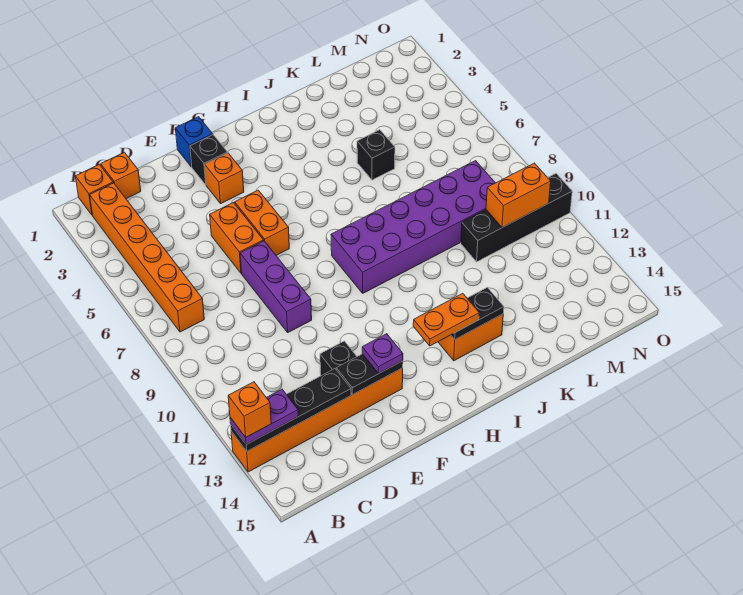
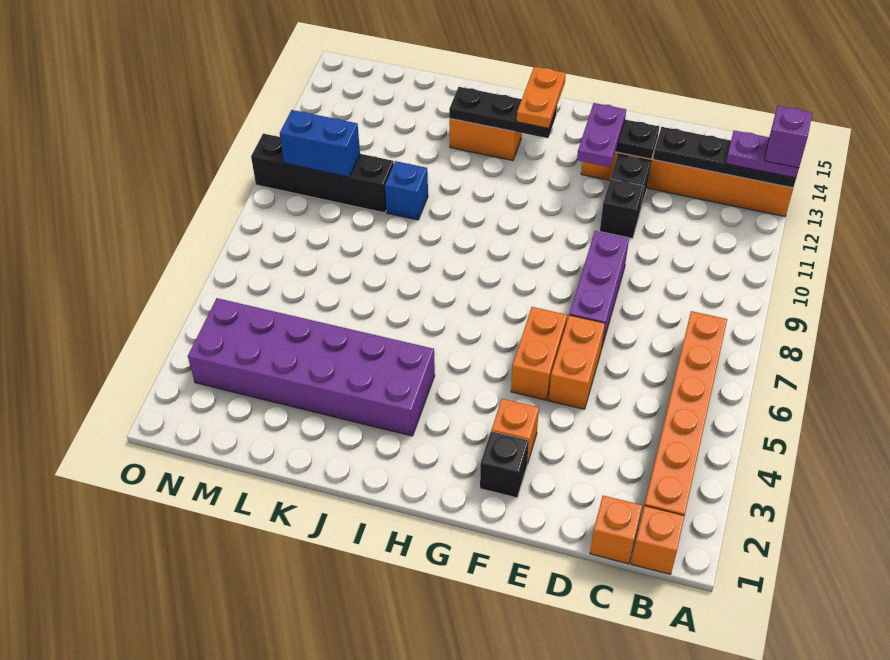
orange 1x1 brick [228,382,271,437] -> purple 1x1 brick [764,106,812,168]
blue 1x1 brick [175,117,213,167] -> blue 1x1 brick moved to [385,161,428,220]
purple 1x1 plate [362,334,403,374] -> purple 1x2 plate [577,103,626,167]
purple 2x6 brick [331,161,495,293] -> purple 2x6 brick moved to [188,298,435,436]
orange 1x2 plate [413,293,479,346] -> orange 1x2 plate turned to [517,67,566,128]
black 1x2 plate [451,287,504,339] -> black 1x3 plate [449,87,557,138]
black 1x1 brick [357,130,395,180] -> black 1x1 brick moved to [600,179,644,238]
orange 1x2 brick [486,163,551,227] -> blue 1x2 brick [280,110,360,177]

